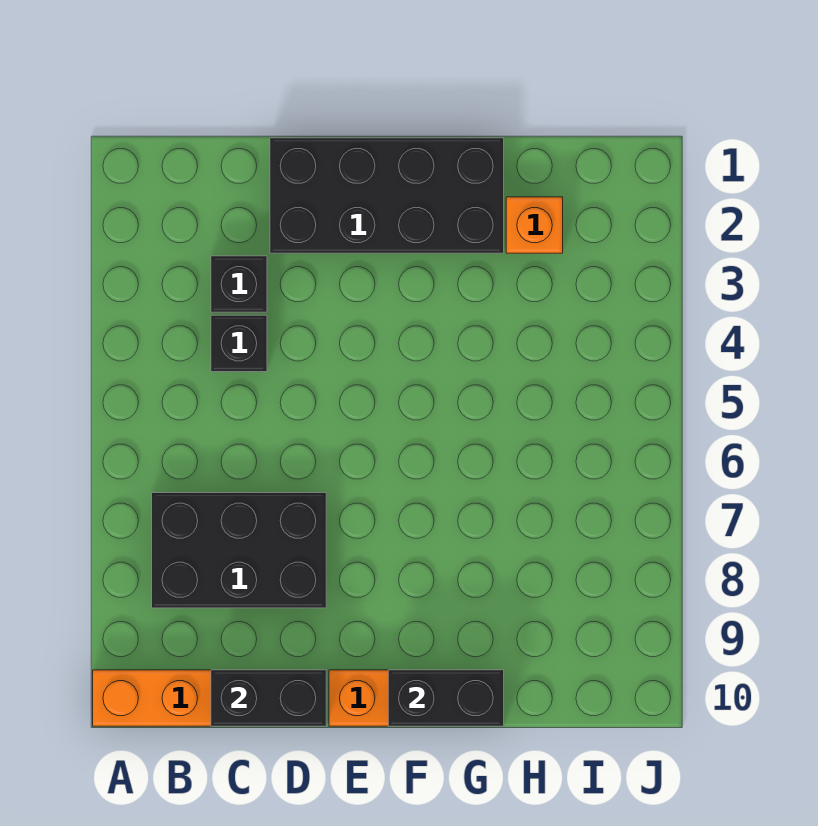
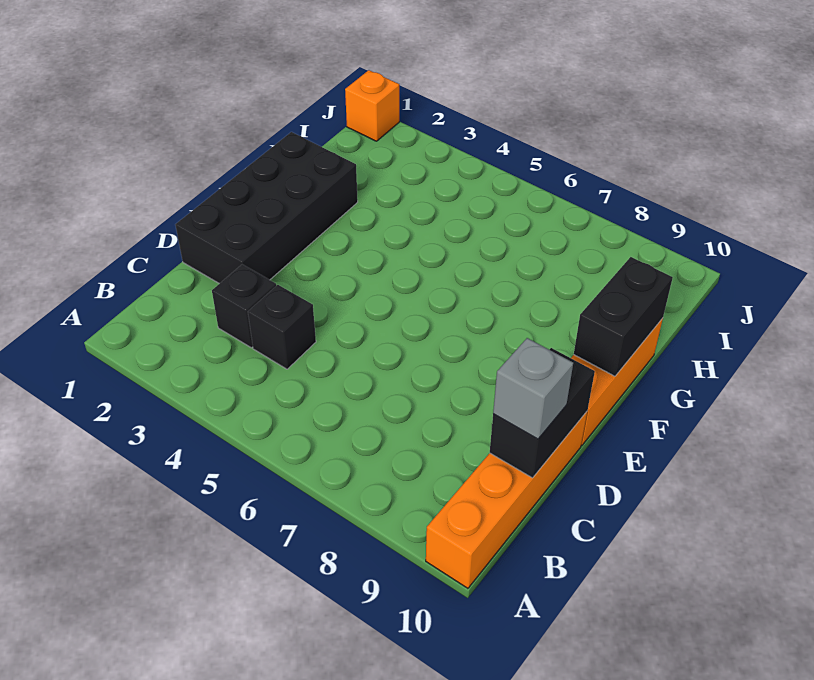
black 2x3 brick [152,493,326,608] -> none
none -> grey 1x1 brick [493,338,573,439]
orange 1x1 brick [506,197,563,253] -> orange 1x1 brick moved to [345,70,399,141]

